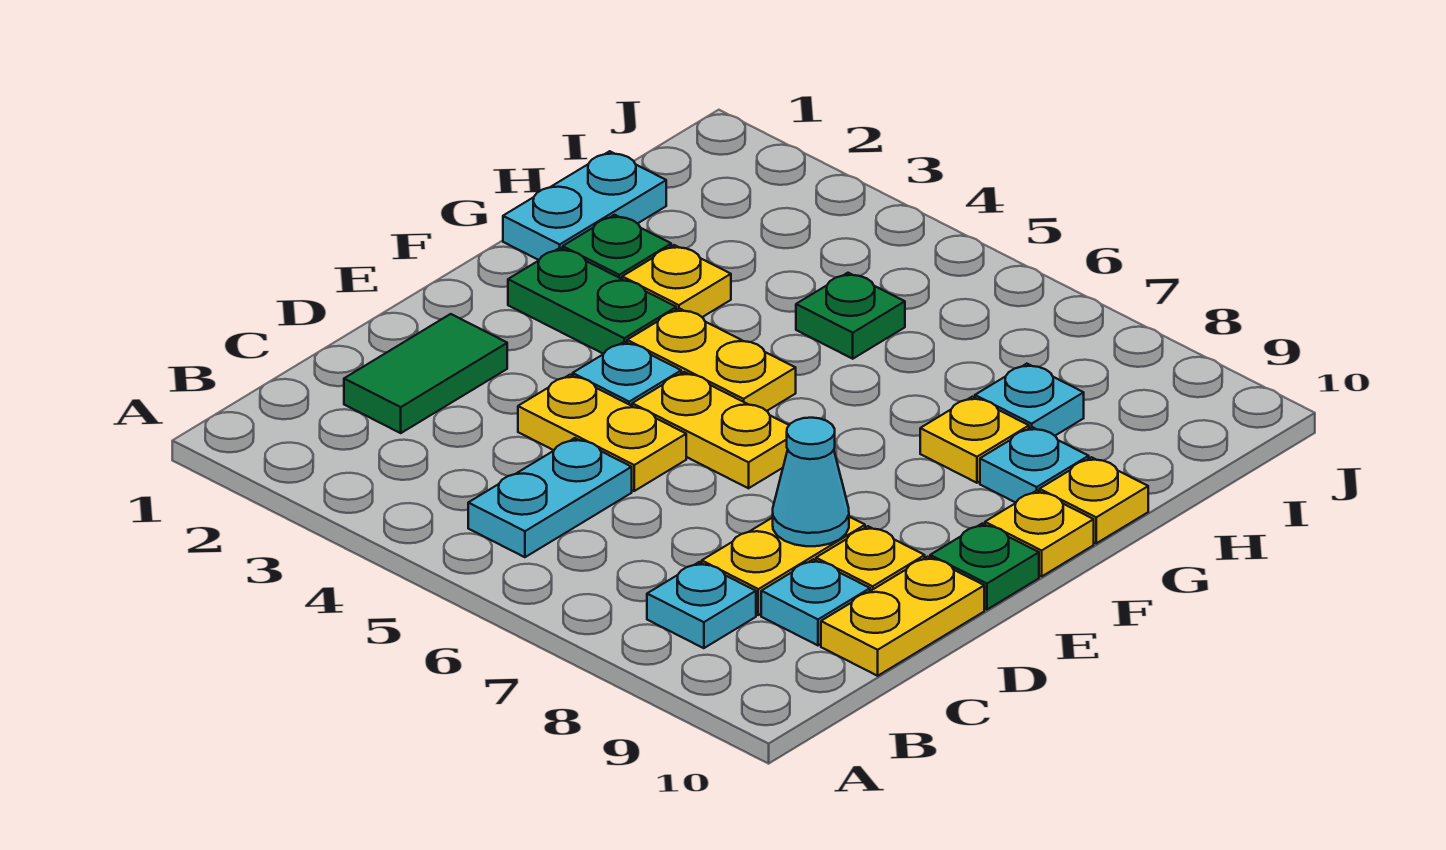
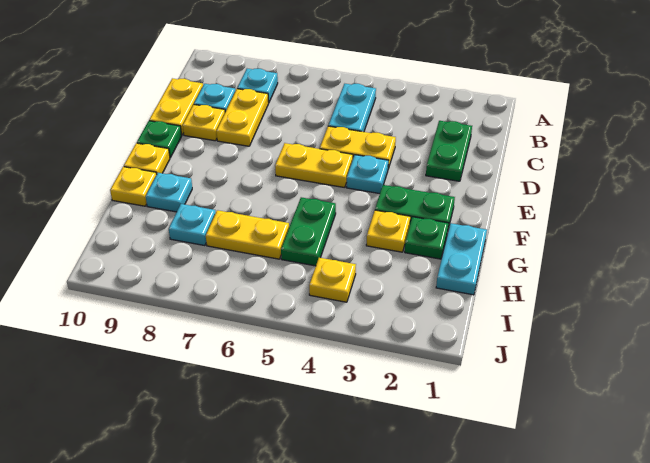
green 1x2 tile [344,314,507,433] -> green 1x2 plate [426,121,472,181]
cyan 1x1 cone [773,418,849,546] -> none
yellow 1x2 plate [627,308,796,411] -> yellow 1x2 plate moved to [206,210,289,259]
yellow 1x1 plate [920,397,1029,483] -> yellow 1x1 plate moved to [309,258,356,302]
green 1x1 plate [796,273,905,359] -> green 1x2 plate [281,197,336,266]

